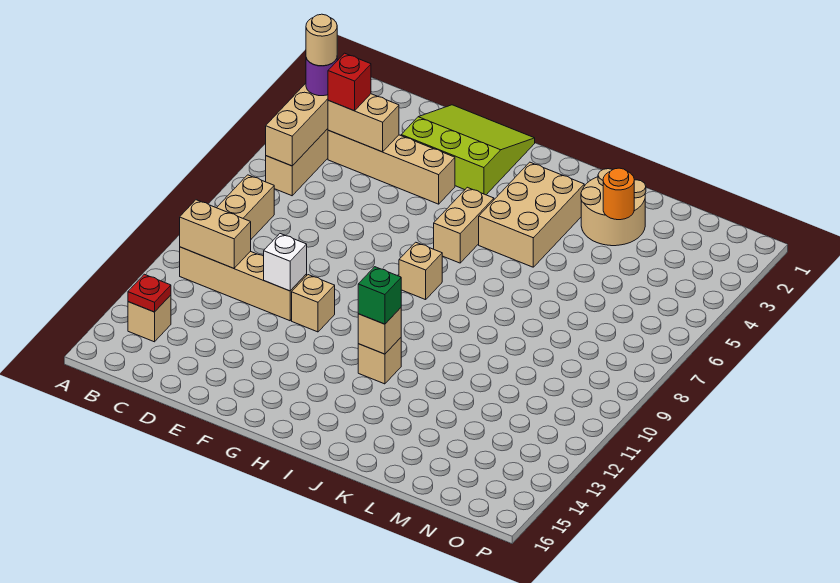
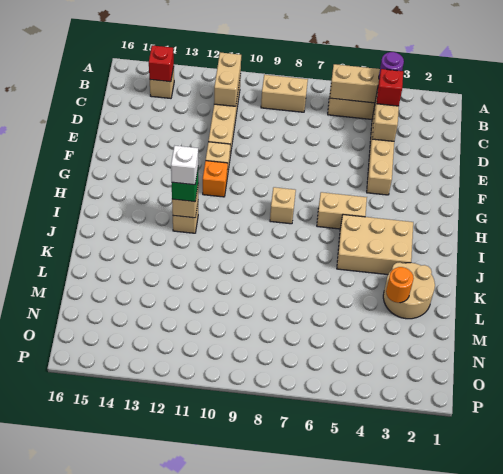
tan 1x1 round brick [306,14,337,66] -> none
red 1x1 plate [128,274,171,312] -> red 1x1 brick [149,45,174,82]
lime 3x3 slope [401,105,535,195] -> none
white 1x1 brick [264,234,307,291] -> white 1x1 brick moved to [171,146,198,185]
none -> orange 1x1 brick [203,161,228,197]

